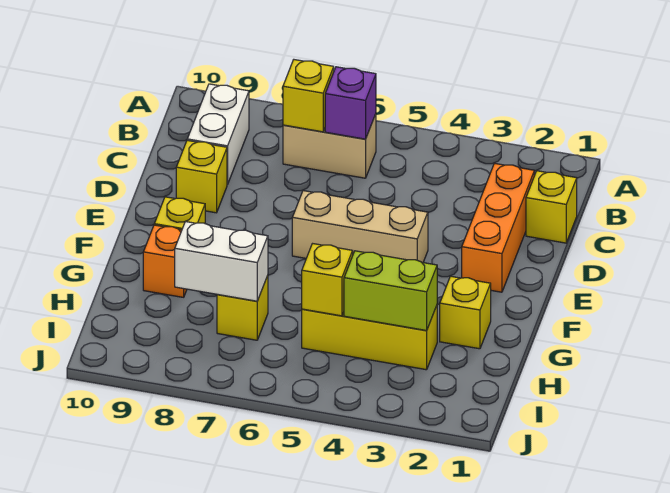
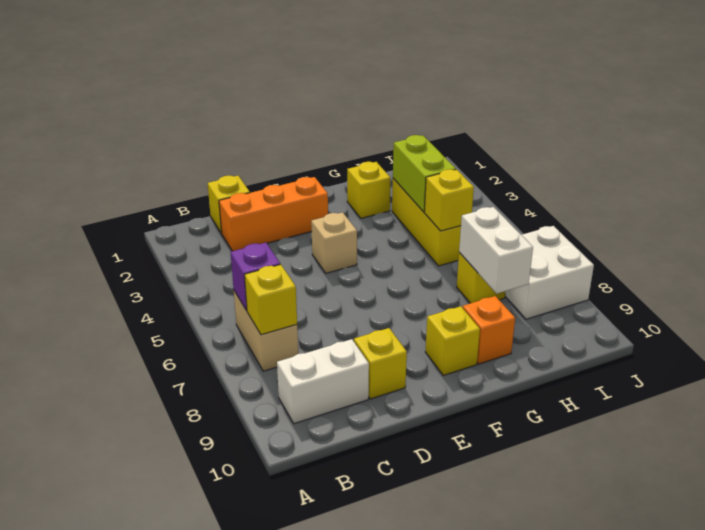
tan 1x3 brick [292,191,428,262] -> tan 1x1 brick [311,212,357,273]
none -> white 2x2 brick [505,226,594,319]

